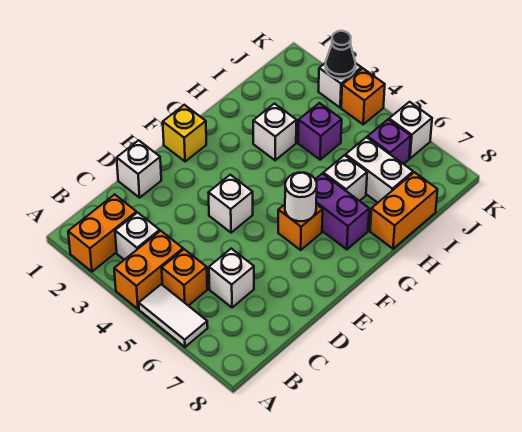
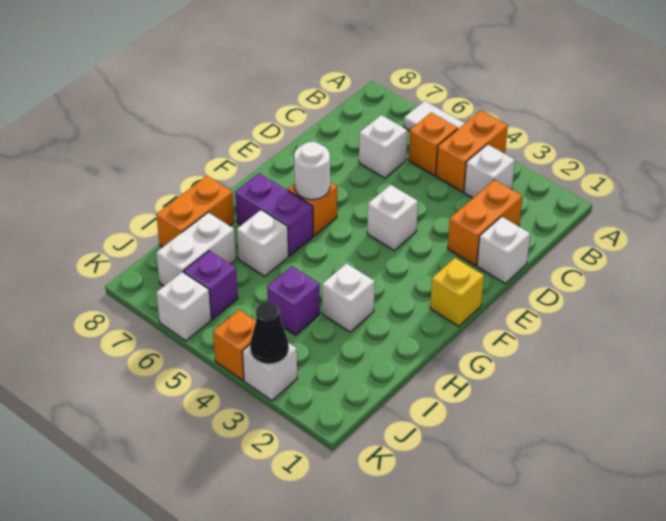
orange 1x2 brick [68,194,137,272] -> orange 1x2 brick moved to [448,180,522,266]
white 1x2 brick [346,137,413,203] -> white 1x2 brick turned to [156,212,236,286]

